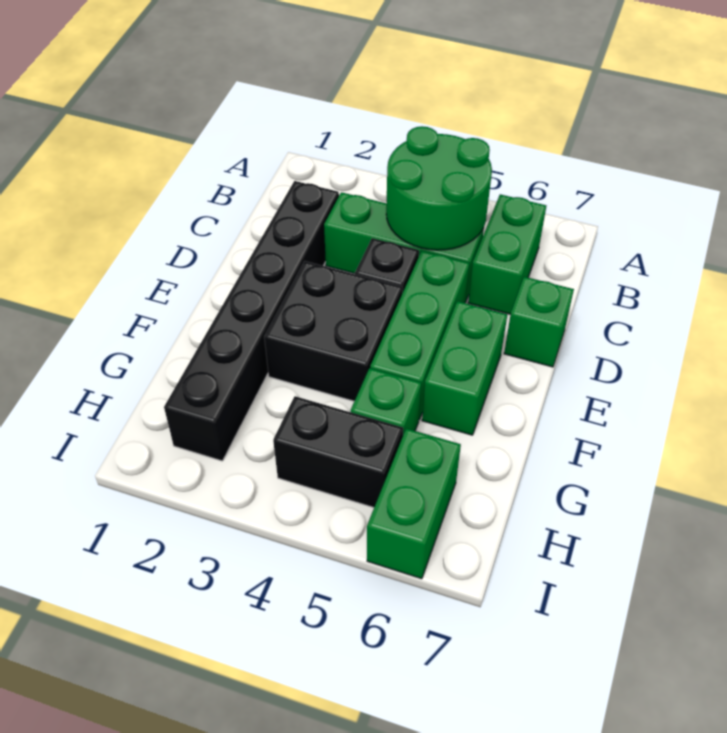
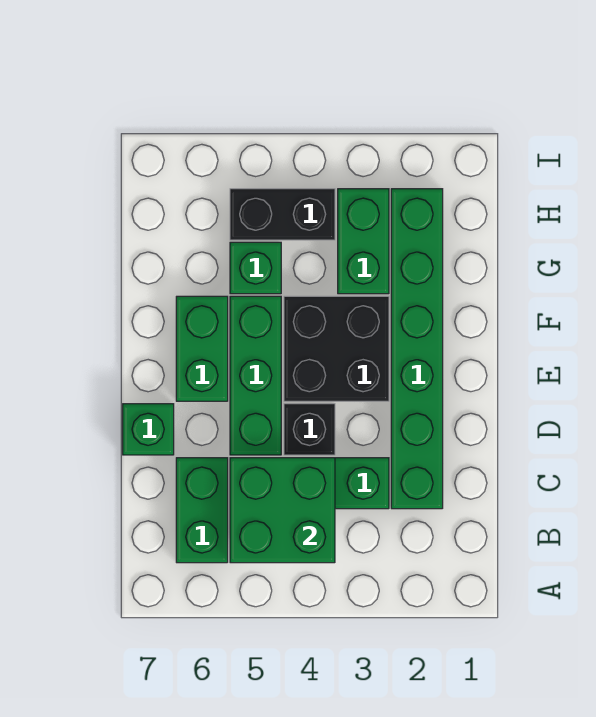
green 2x2 round brick [386,126,492,250] -> green 2x2 brick [230,458,335,563]
black 1x6 brick [164,181,339,461] -> green 1x6 brick [391,189,443,509]
green 1x2 brick [367,429,461,579] -> green 1x2 brick moved to [338,189,389,294]

